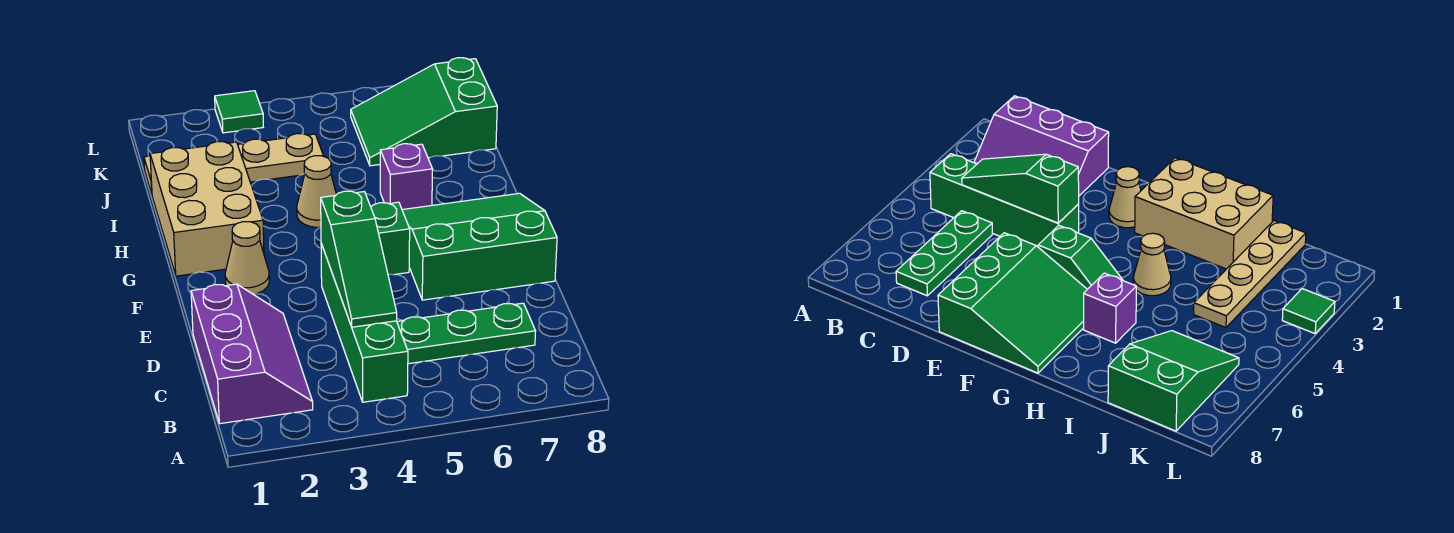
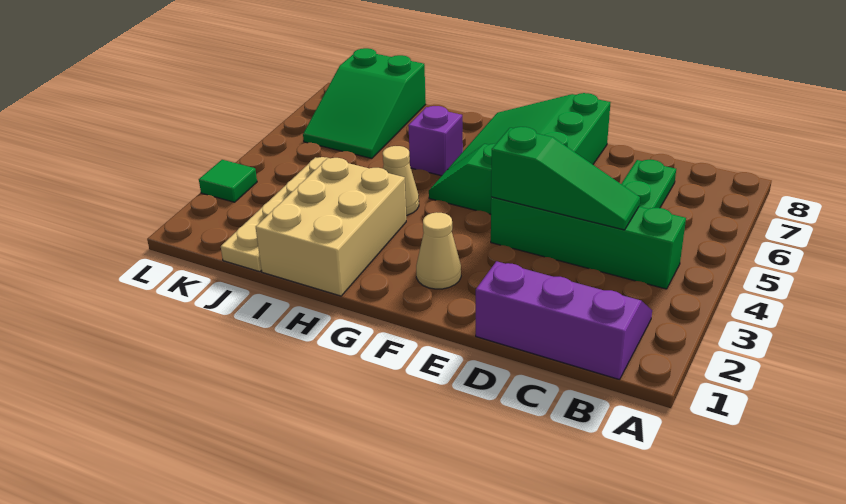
tan 2x3 brick [150,142,264,276] -> tan 2x3 brick turned to [256,158,406,296]

